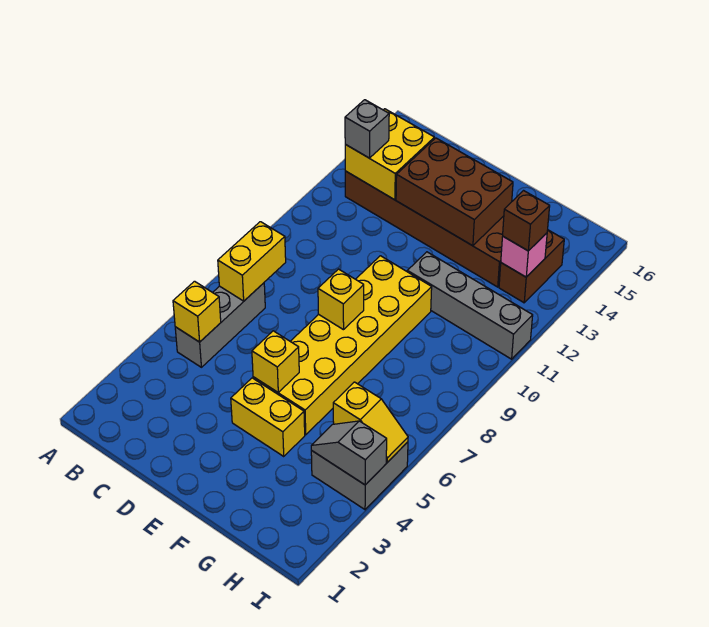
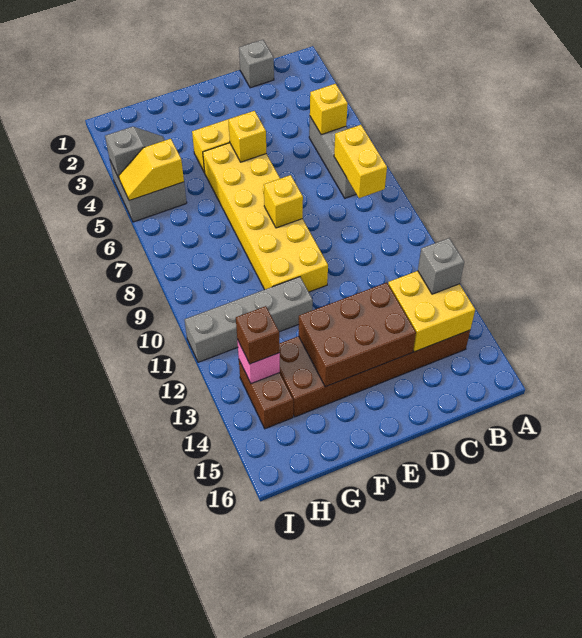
none -> grey 1x1 brick [239,40,274,88]

